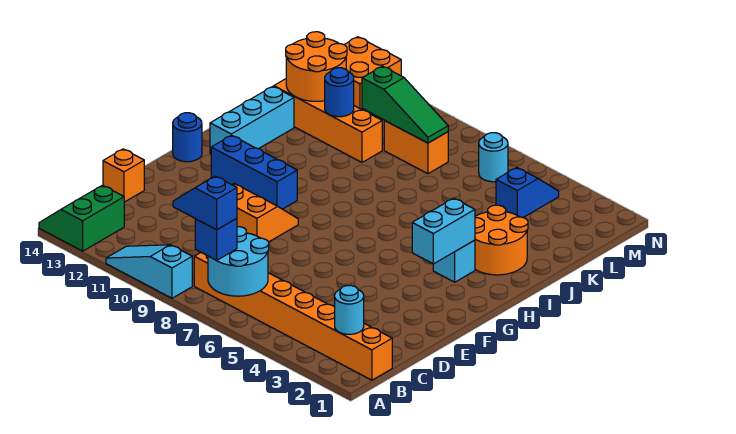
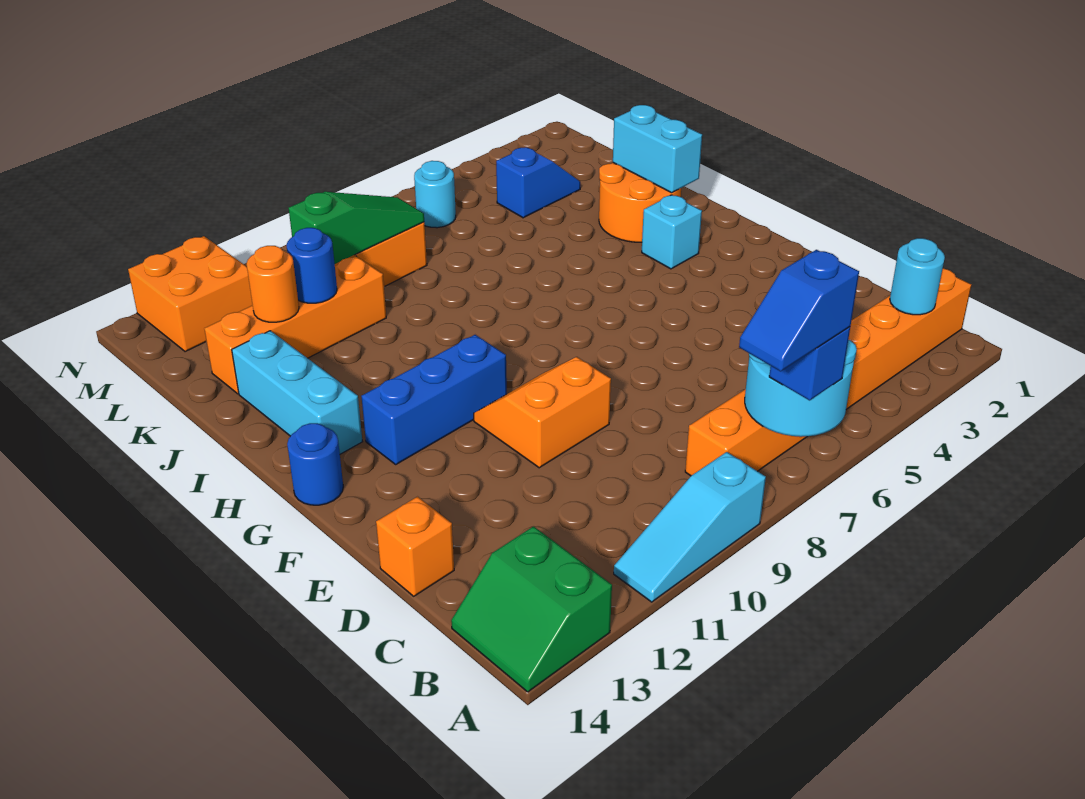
cyan 1x2 brick [412,198,475,264] -> cyan 1x2 brick moved to [613,105,702,193]
orange 2x2 round brick [286,32,347,101] -> orange 1x1 round brick [247,246,299,322]
blue 1x2 slope [496,167,559,218] -> blue 1x2 slope turned to [496,147,580,218]

